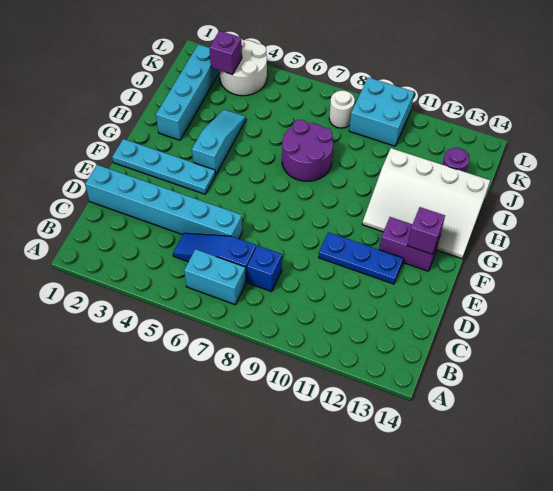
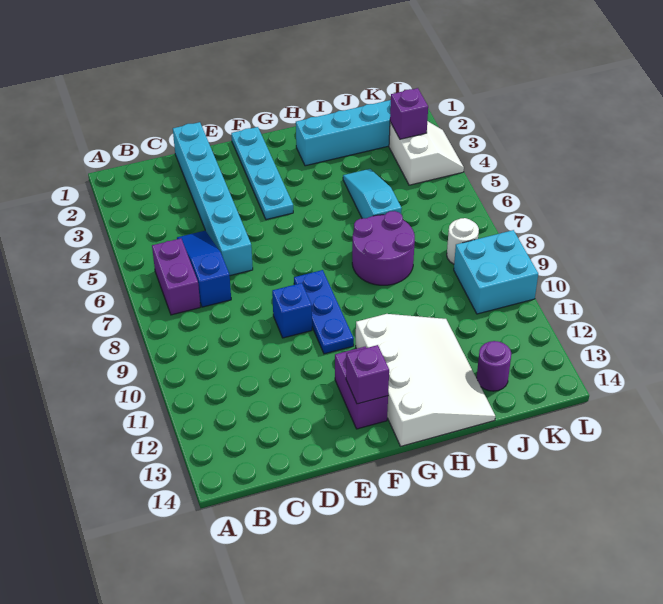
cyan 1x2 brick [184,249,246,305] -> purple 1x2 brick [152,238,200,315]
blue 1x1 brick [247,246,282,292] -> blue 1x1 brick moved to [272,283,312,338]
blue 1x3 plate [319,232,403,284] -> blue 1x3 plate moved to [294,270,354,354]
cyan 1x3 slope [192,110,246,175] -> cyan 1x3 slope turned to [343,169,402,218]
white 3x4 slope [362,148,490,259] -> white 3x4 slope turned to [356,314,495,446]
white 2x2 round brick [219,38,267,96] -> white 2x2 slope [389,121,464,185]

